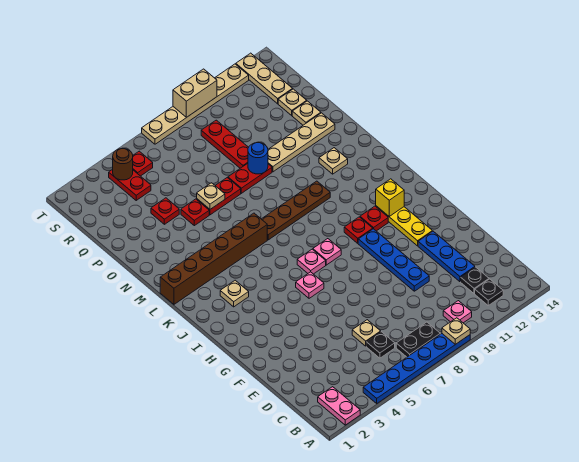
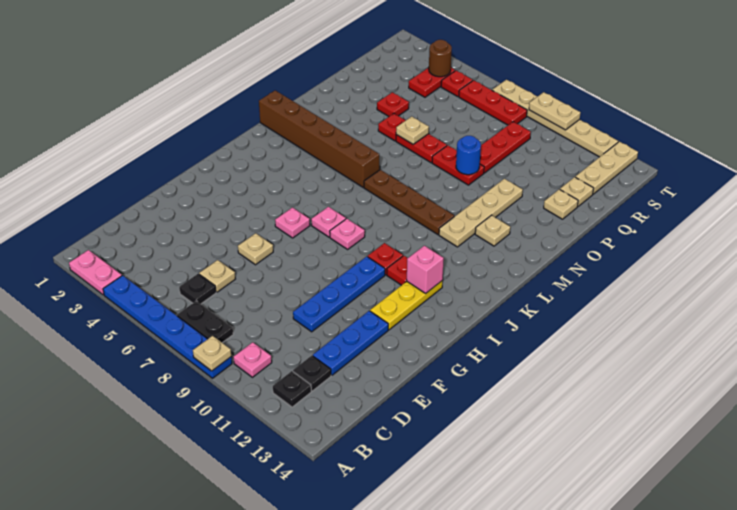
pink 1x2 plate [318,387,360,425] -> pink 1x2 plate turned to [69,250,122,295]
yellow 1x1 brick [376,179,404,217] -> pink 1x1 brick [407,246,444,294]
tan 1x1 plate [220,280,249,307] -> tan 1x1 plate moved to [238,233,273,265]
tan 1x4 plate [268,113,335,172] -> tan 1x4 plate turned to [439,179,523,247]
none -> red 1x3 plate [459,80,527,125]
tan 1x2 brick [173,69,217,118] -> tan 1x2 plate [529,92,580,130]

